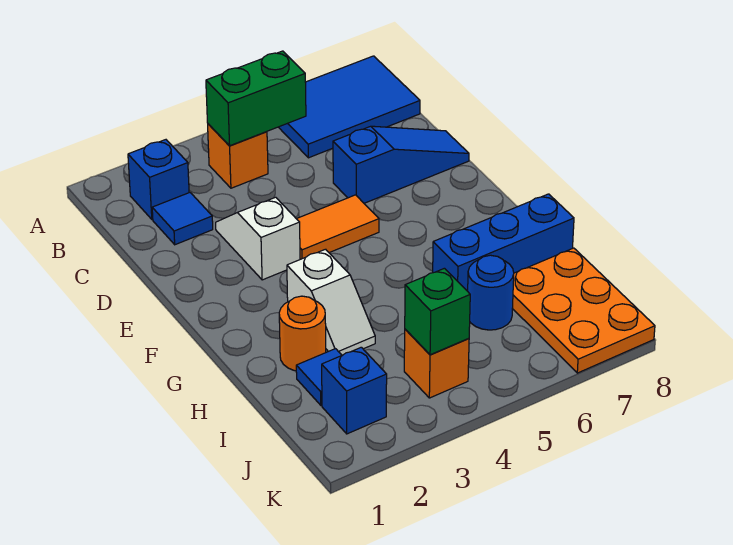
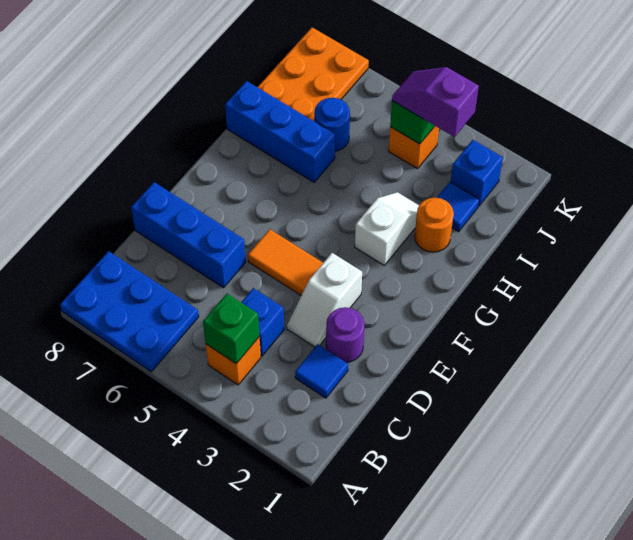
blue 2x3 tile [279,56,420,158] -> blue 2x3 plate [60,251,199,372]
blue 1x1 brick [128,140,189,219] -> blue 1x1 brick moved to [241,288,284,356]
green 1x2 brick [206,51,306,146] -> green 1x1 brick [203,294,260,364]
none -> purple 1x1 round brick [326,307,364,362]
blue 1x3 slope [333,126,469,203] -> blue 1x3 brick [131,182,246,288]
none -> purple 1x2 slope [392,67,479,137]

